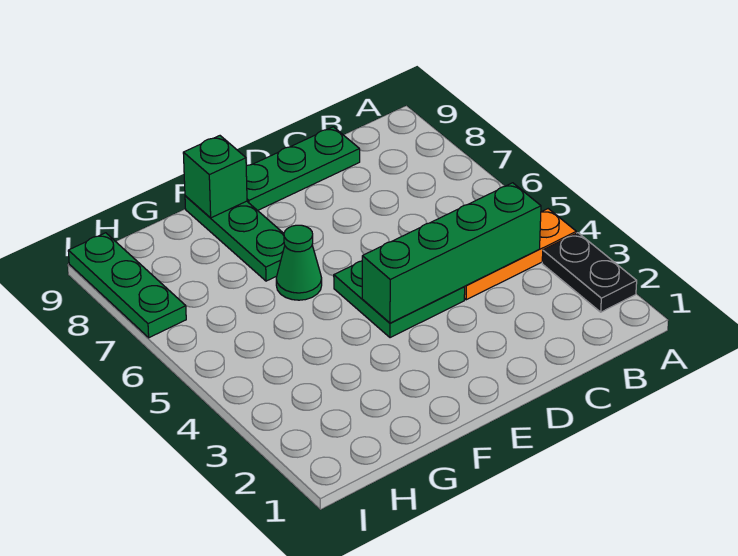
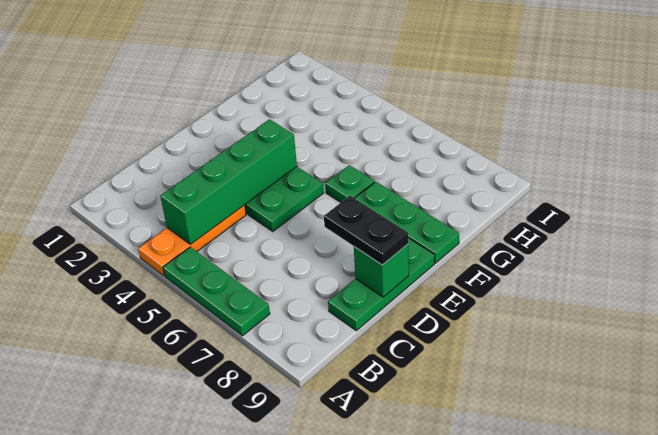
black 1x2 plate [542,233,637,312] -> black 1x2 plate moved to [324,196,408,265]
green 1x1 cone [276,225,322,300] -> green 1x1 plate [325,165,375,202]
green 1x1 brick [183,136,247,218] -> green 1x1 brick moved to [354,244,409,297]
green 1x3 plate [68,233,186,338] -> green 1x3 plate moved to [163,247,270,336]

